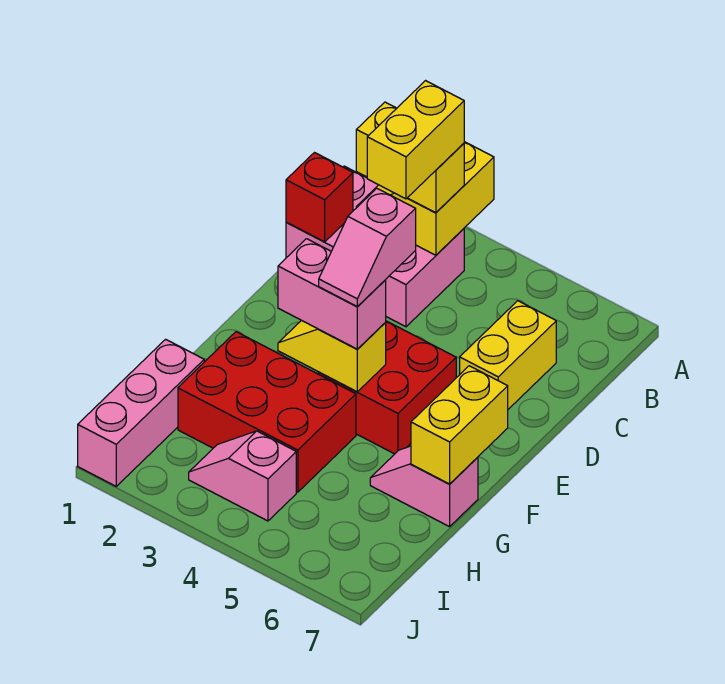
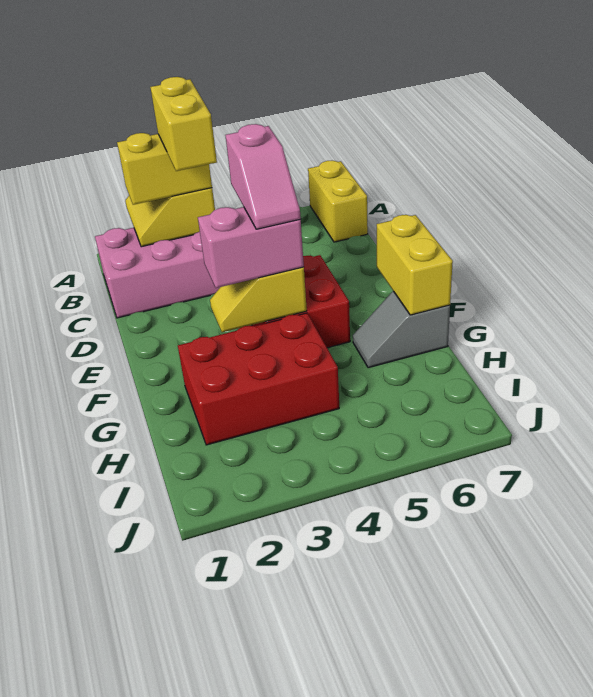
red 1x1 brick [286,153,353,242] -> none
yellow 1x2 brick [460,301,556,409] -> yellow 1x2 brick moved to [308,161,368,242]
pink 1x2 slope [370,446,478,527] -> grey 1x2 slope [353,291,450,368]
pink 1x3 brick [78,339,204,486] -> none
pink 1x2 slope [189,431,296,521] -> none

